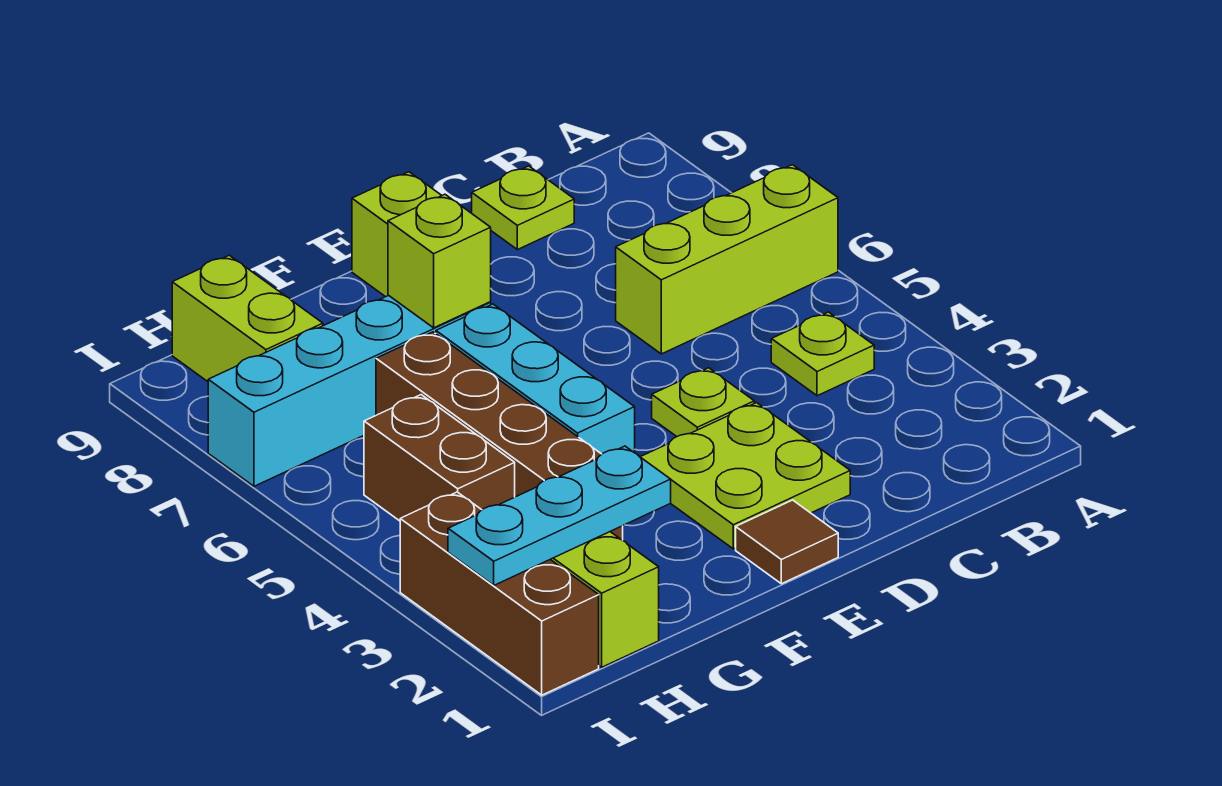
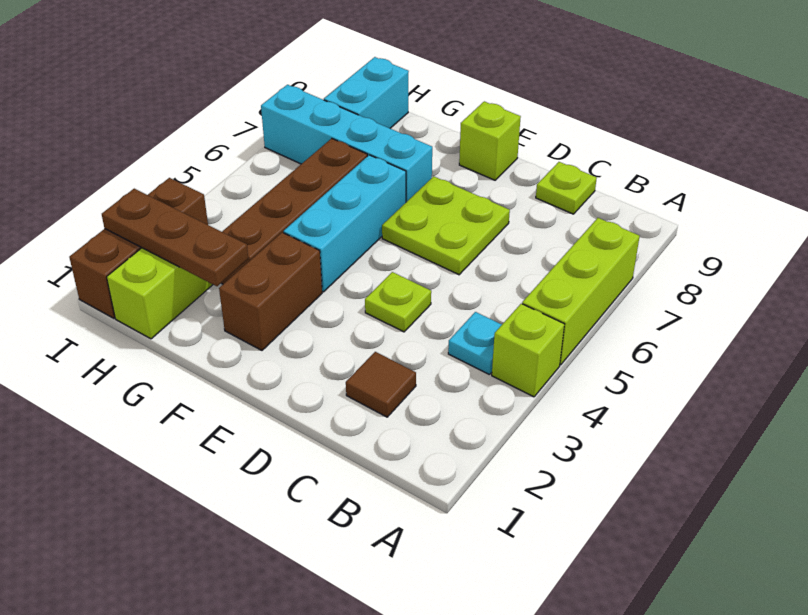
lime 1x3 brick [616,165,838,354] -> lime 1x3 brick turned to [522,218,640,365]
lime 1x1 plate [771,312,874,396] -> cyan 1x1 plate [448,312,502,375]
lime 2x2 plate [641,403,850,549] -> lime 2x2 plate moved to [382,176,510,275]
brown 1x1 tile [736,500,838,584] -> brown 1x1 tile moved to [346,352,416,417]
lime 1x1 brick [388,194,491,328] -> lime 1x1 brick moved to [492,304,564,397]
cyan 1x3 plate [448,446,671,585] -> brown 1x3 plate [102,189,248,286]
brown 1x2 brick [364,395,515,521] -> brown 1x2 brick moved to [219,232,322,350]
lime 1x2 brick [172,255,323,382] -> cyan 1x2 brick [324,57,409,128]

